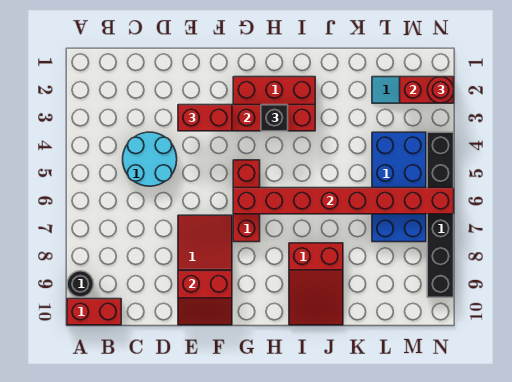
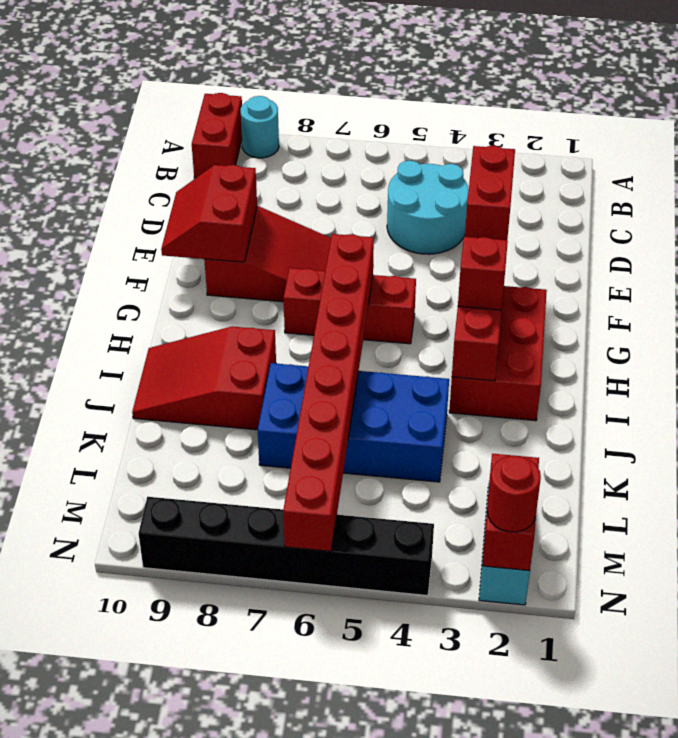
black 1x1 round brick [67,271,93,297] -> cyan 1x1 round brick [241,96,279,158]
black 1x1 brick [261,105,288,131] -> red 1x1 brick [458,237,508,310]
blue 2x4 brick [372,132,426,242] -> blue 2x4 brick moved to [258,363,449,482]

